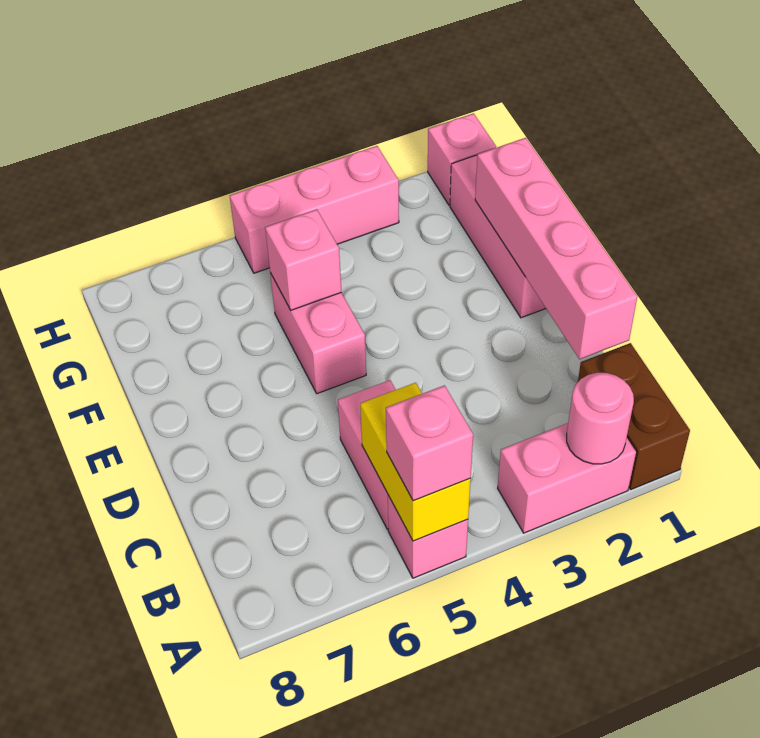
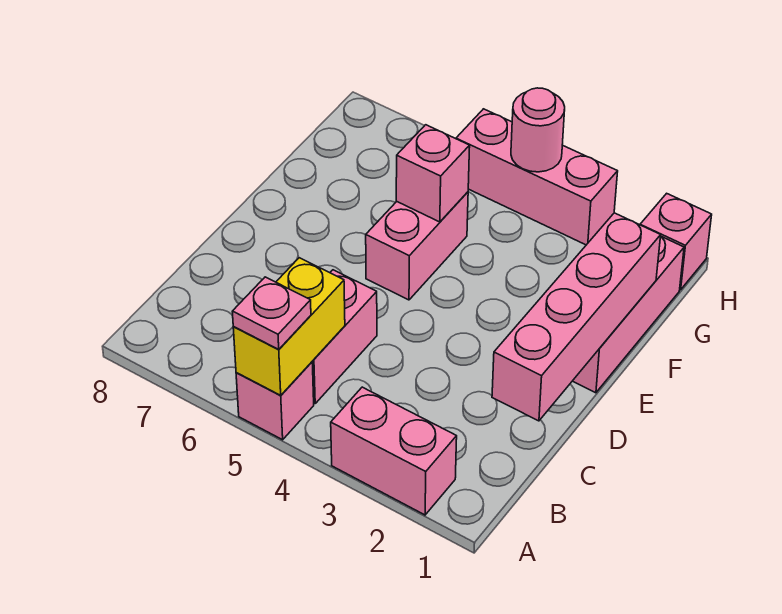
brown 1x2 brick [578,343,690,489] -> none
pink 1x1 round brick [567,373,634,464] -> pink 1x1 round brick moved to [511,88,565,172]
pink 1x1 brick [386,385,473,501] -> pink 1x1 plate [232,277,311,350]

